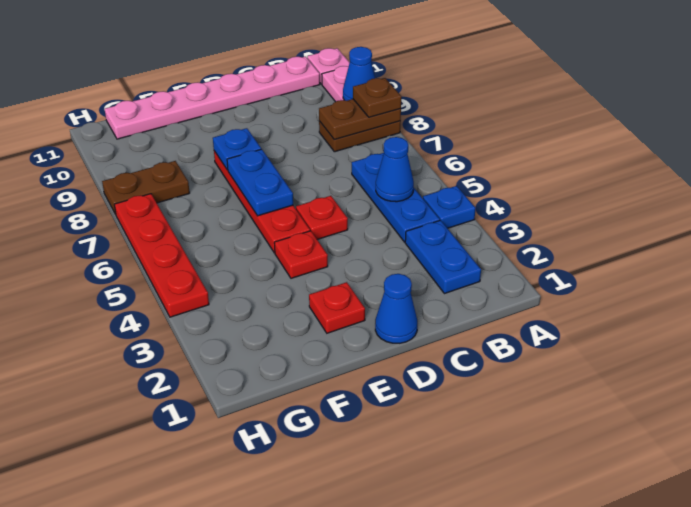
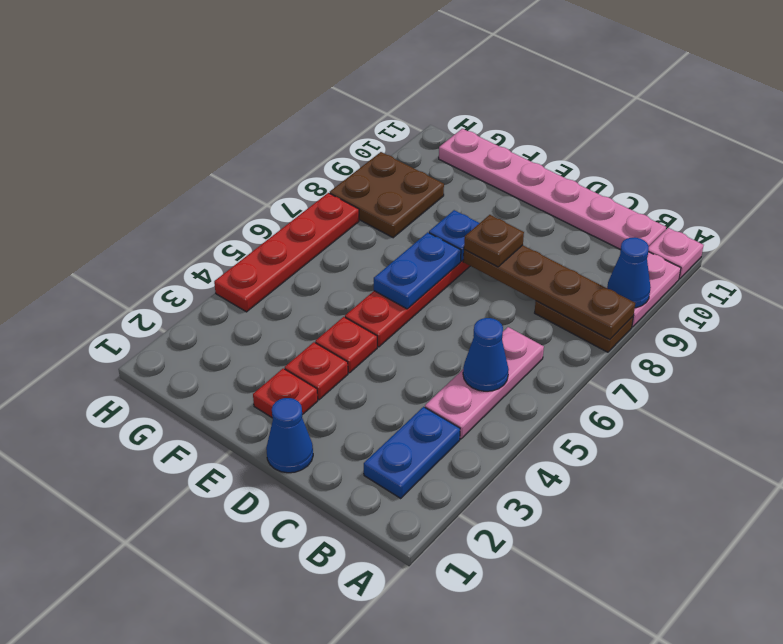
blue 1x1 plate [423,186,476,228] -> none
brown 1x2 plate [319,99,401,139] -> brown 1x4 plate [463,245,635,340]
brown 1x1 plate [353,78,401,117] -> brown 1x1 plate moved to [464,215,524,267]
blue 1x3 plate [352,153,440,242] -> pink 1x3 plate [425,327,544,439]
red 1x1 plate [296,196,348,239] -> red 1x1 plate moved to [285,342,348,400]
brown 1x2 plate [102,161,190,215] -> brown 2x2 plate [330,152,444,238]

